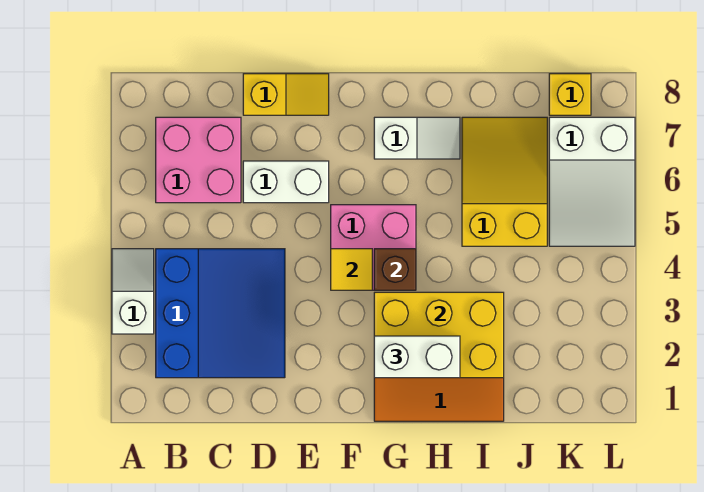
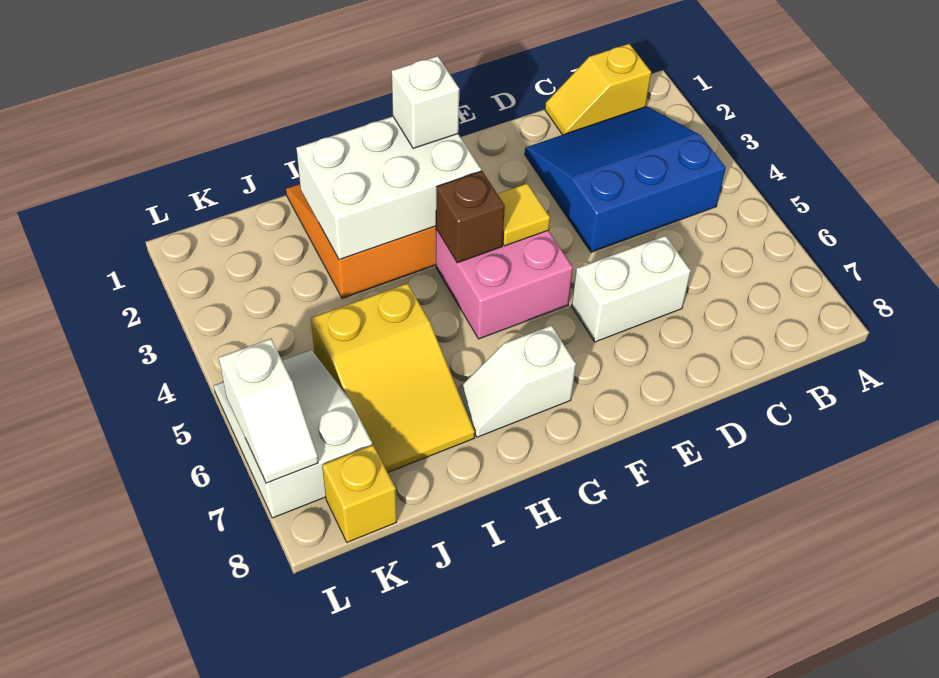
white 1x2 slope [112,249,154,334] -> white 1x2 slope moved to [219,339,318,483]
blue 3x3 slope [156,249,285,378] -> blue 3x3 slope turned to [525,106,726,252]
pink 2x2 brick [156,117,241,203] -> none
yellow 1x2 slope [243,74,329,115] -> yellow 1x2 slope moved to [545,44,651,135]
yellow 2x3 brick [374,292,504,378] -> white 2x3 brick [296,116,481,260]
white 1x2 brick [374,336,460,378] -> white 1x1 brick [392,56,459,148]

